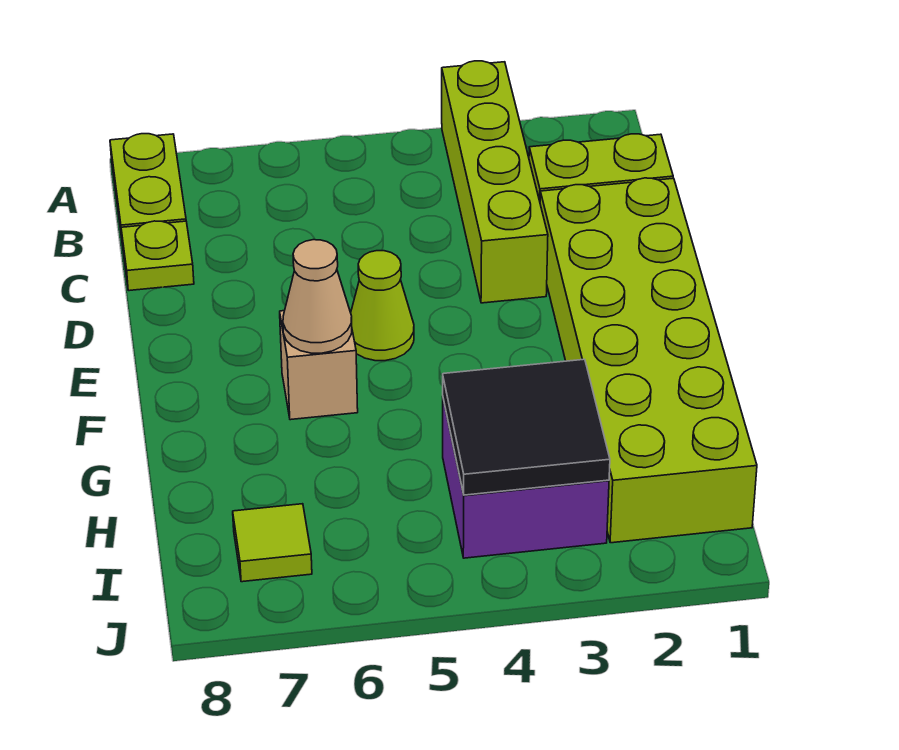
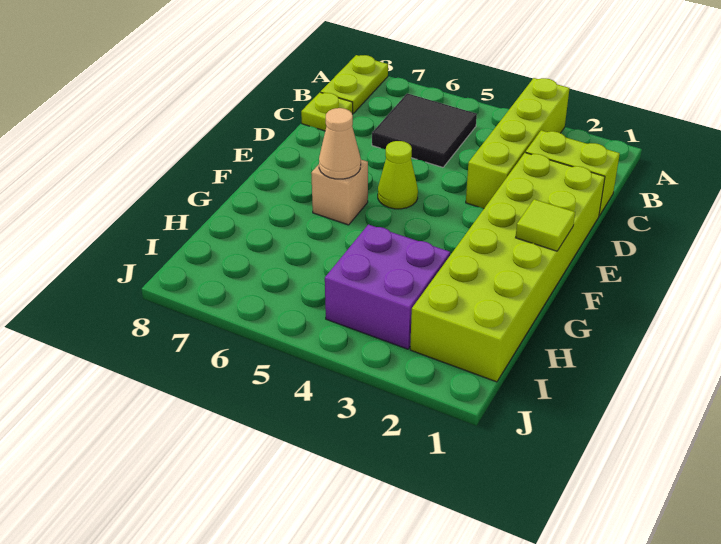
black 2x2 tile [443,359,610,495] -> black 2x2 tile moved to [372,93,477,167]
lime 1x1 tile [233,504,312,582] -> lime 1x1 tile moved to [516,199,575,251]

